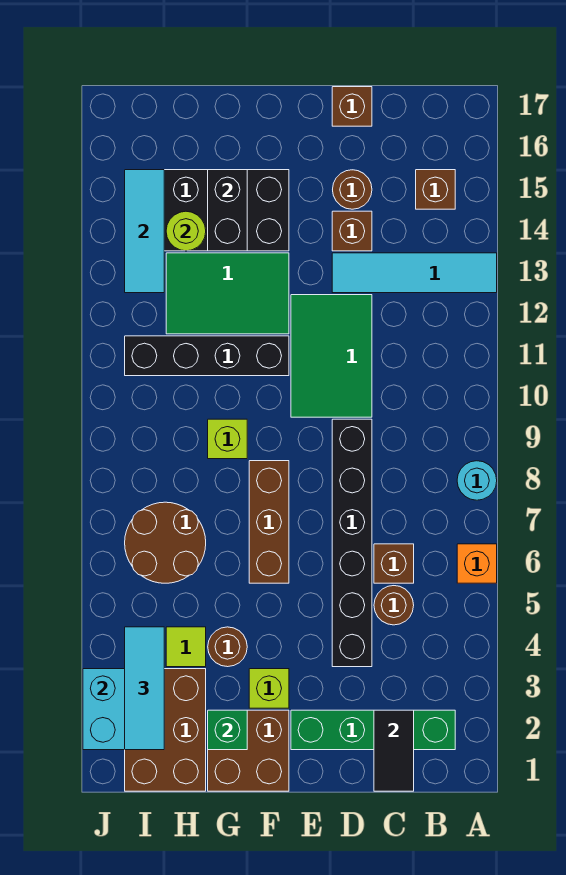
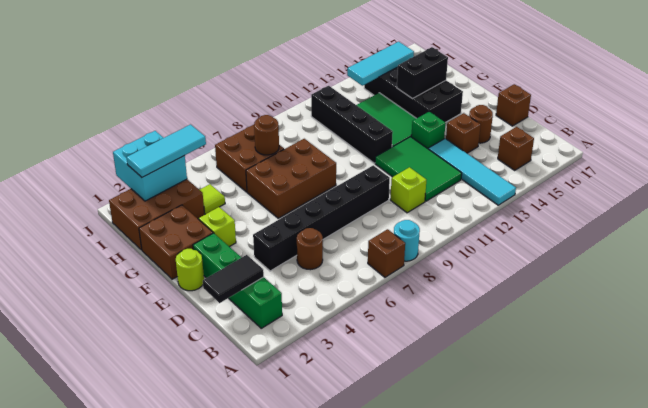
orange 1x1 brick [457,544,497,583] -> none
brown 1x1 brick [374,544,414,583] -> brown 1x1 brick moved to [368,229,405,277]
green 2x3 tile [291,295,372,417] -> green 2x3 tile turned to [375,137,462,201]
brown 1x3 brick [249,461,289,583] -> brown 2x3 brick [246,139,336,218]
green 1x1 brick [208,710,247,750] -> green 1x1 brick moved to [411,112,446,148]
brown 1x1 round brick [208,627,247,667] -> brown 1x1 round brick moved to [254,115,279,155]
lime 1x1 brick [208,419,247,459] -> lime 1x1 brick moved to [390,167,426,213]
brown 2x2 round brick [125,502,206,583] -> brown 2x2 brick [215,125,284,192]
lime 1x1 round brick [166,211,206,251] -> lime 1x1 round brick moved to [176,249,204,291]

